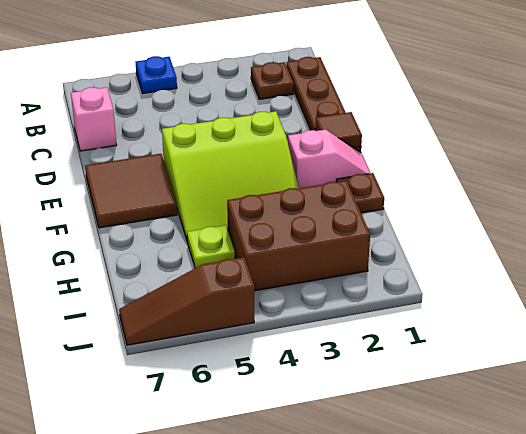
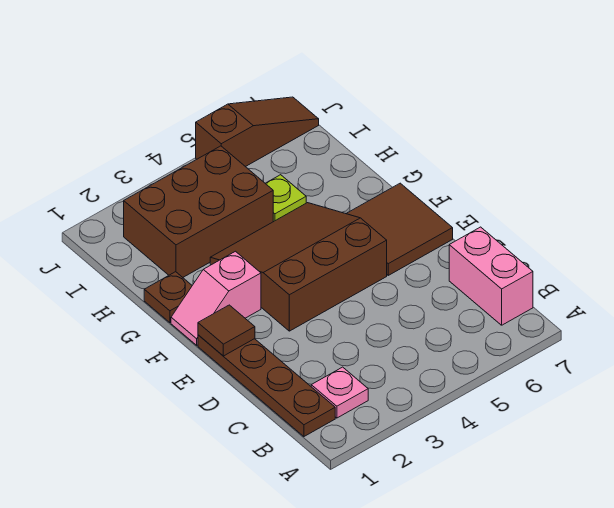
blue 1x1 plate [136,56,177,93] -> none
brown 1x1 plate [251,62,294,99] -> pink 1x1 plate [311,367,368,418]
pink 1x1 brick [71,87,116,151] -> pink 1x2 brick [449,227,533,325]
lime 3x3 slope [162,111,299,242] -> brown 3x3 slope [210,203,387,331]

